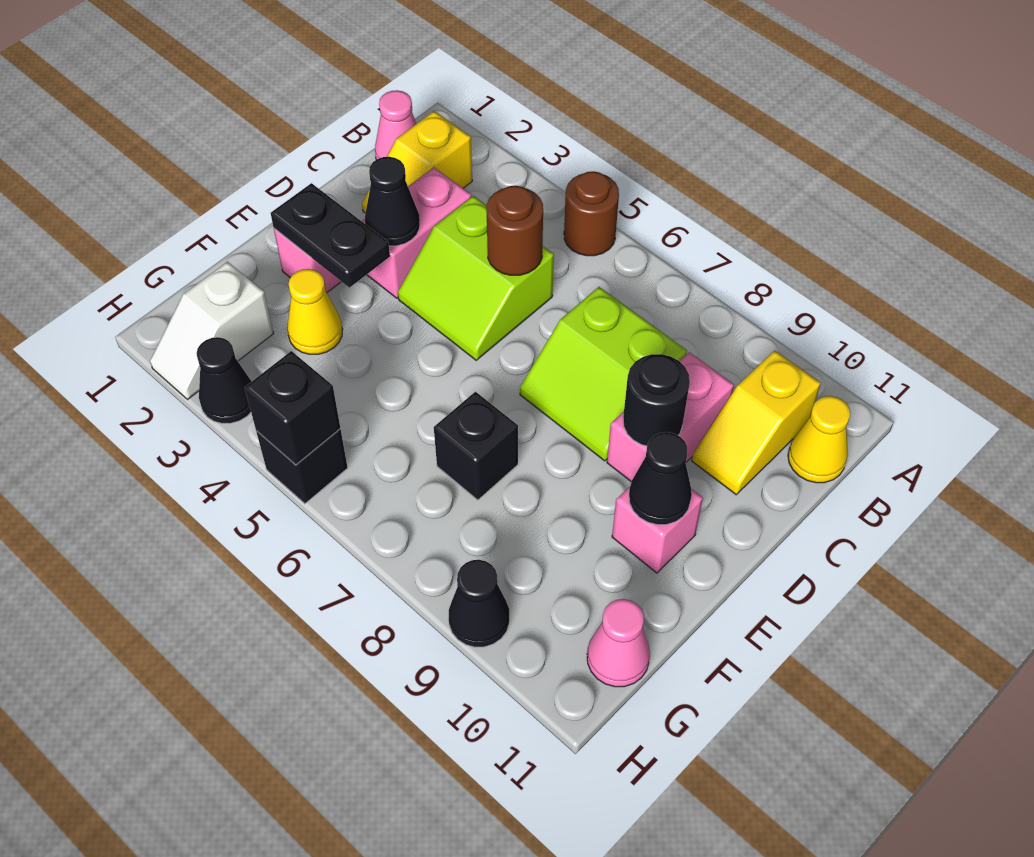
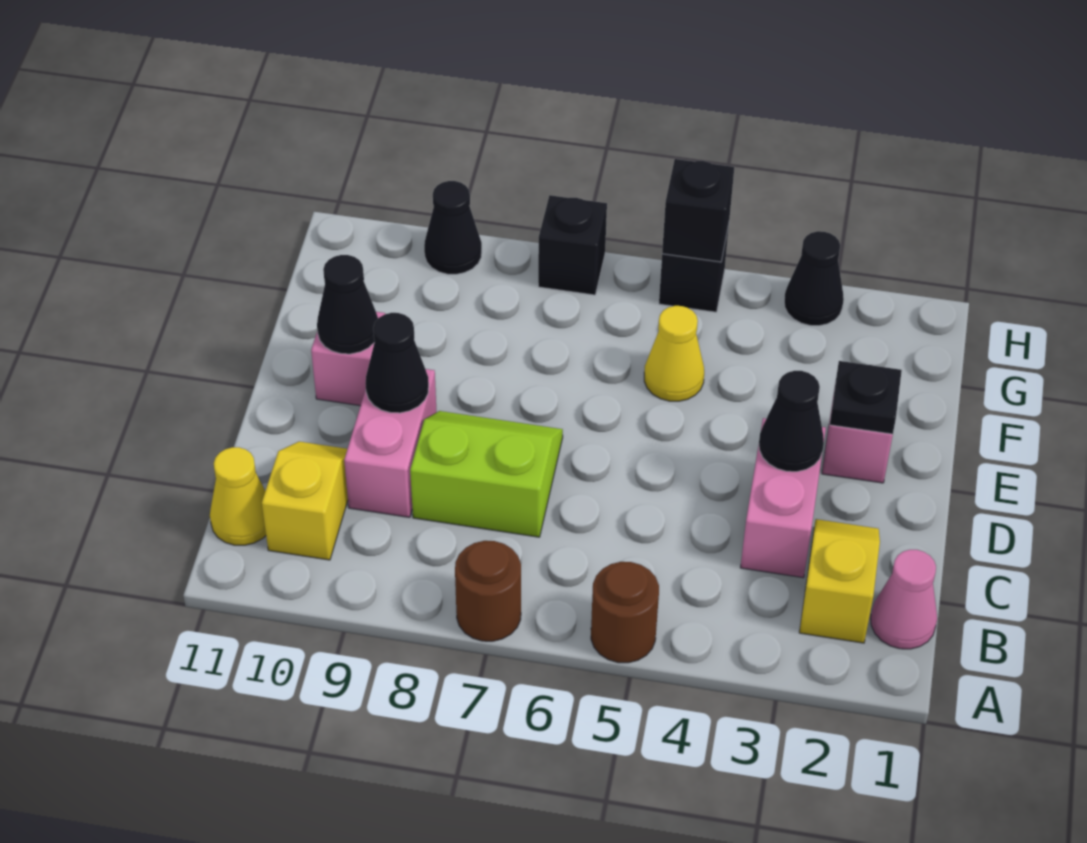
lime 2x2 slope [398,196,554,360] -> none
brown 1x1 round brick [486,186,543,275] -> brown 1x1 round brick moved to [455,541,521,641]
black 1x1 round brick [623,354,690,446] -> black 1x1 cone [365,313,429,413]
black 1x2 plate [271,183,390,288] -> black 1x1 plate [830,361,902,434]
yellow 1x1 cone [287,269,343,354] -> yellow 1x1 cone moved to [644,306,704,401]
black 1x1 brick [434,392,518,500] -> black 1x1 brick moved to [538,195,607,295]
white 1x2 slope [150,262,274,400] -> none
pink 1x1 cone [587,599,650,687] -> none

